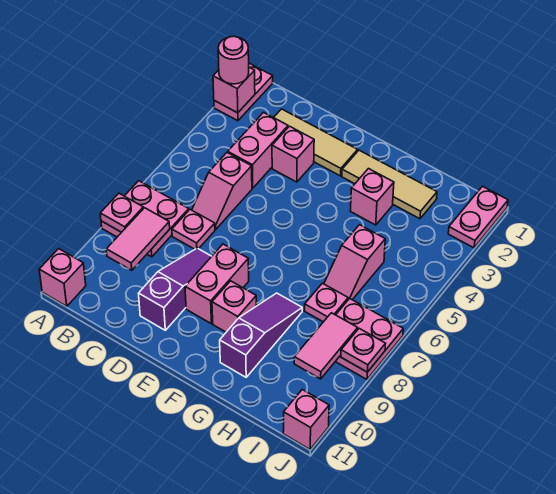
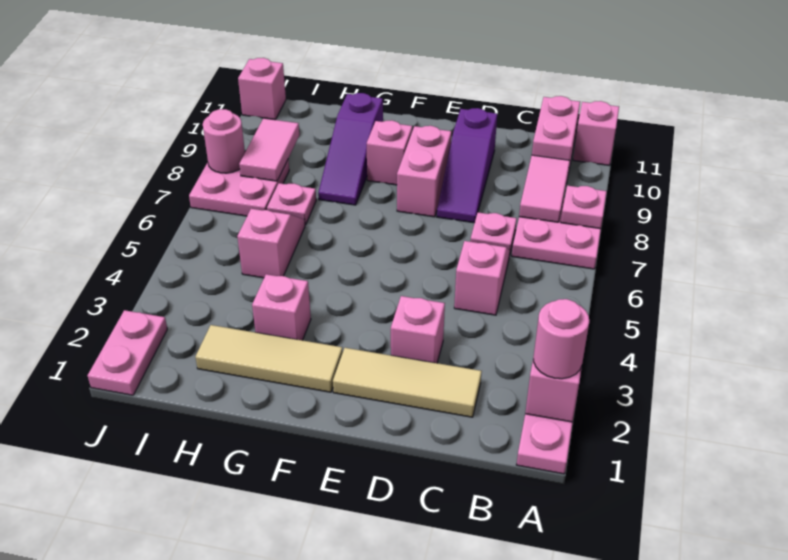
pink 1x2 brick [228,112,288,188] -> pink 1x2 brick moved to [532,96,580,184]
pink 1x1 plate [341,329,386,372] -> pink 1x1 round brick [203,109,245,173]

